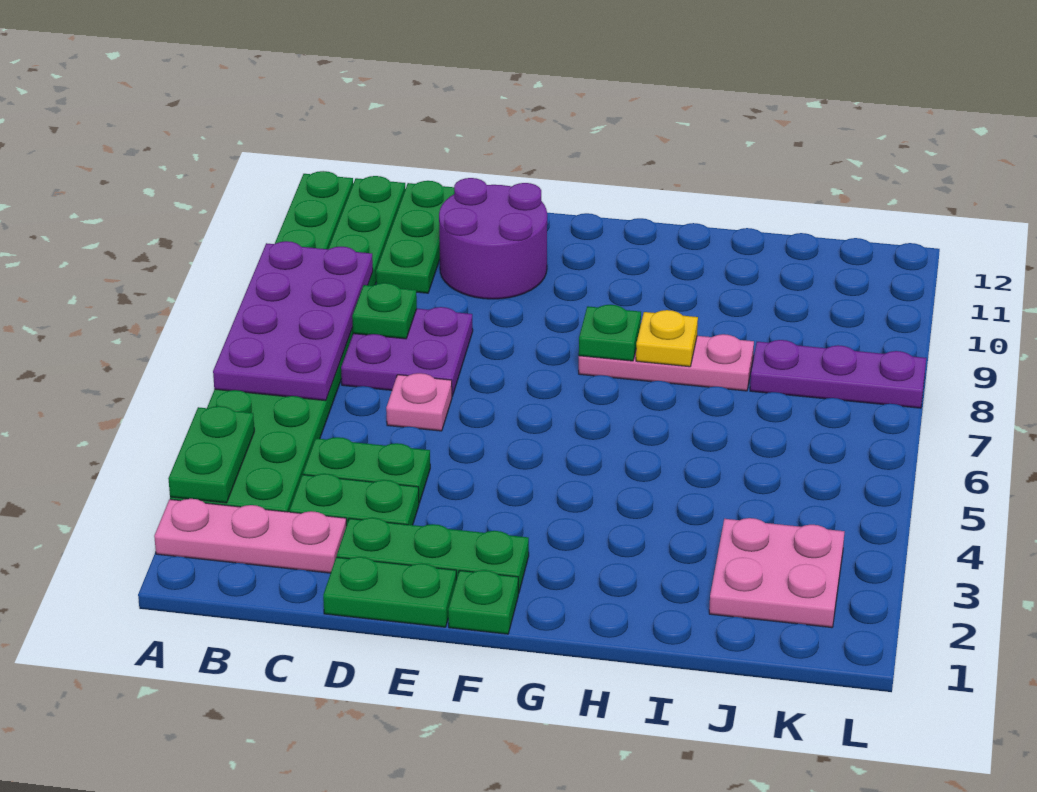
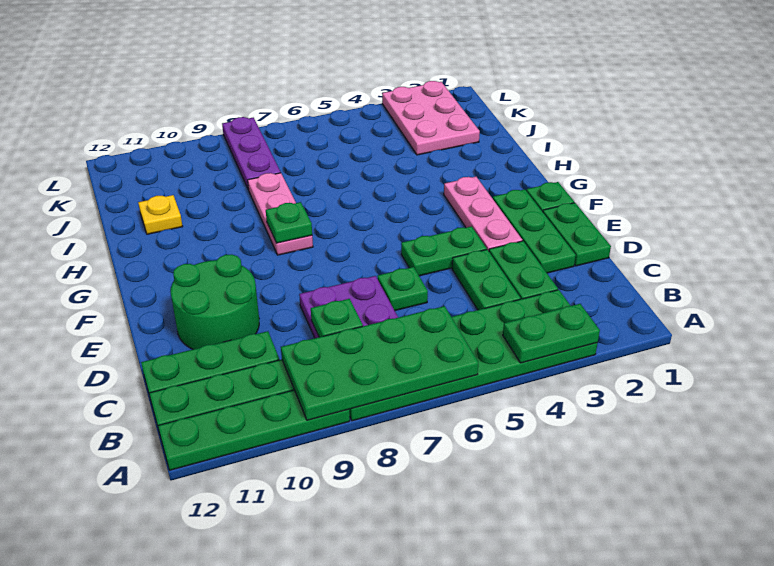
pink 1x3 plate [154,499,346,573] -> pink 1x3 plate moved to [444,177,522,251]
purple 2x4 plate [213,241,373,401] -> green 2x4 plate [281,306,478,420]
pink 1x1 plate [386,373,452,431] -> green 1x1 plate [378,267,428,311]
purple 2x2 round brick [439,178,547,299] -> green 2x2 round brick [171,254,259,349]
none -> green 1x2 plate [401,226,487,276]
yellow 1x1 plate [636,310,698,367] -> yellow 1x1 plate moved to [138,195,183,234]
pink 2x2 plate [709,518,845,628] -> pink 2x3 plate [382,81,480,155]

